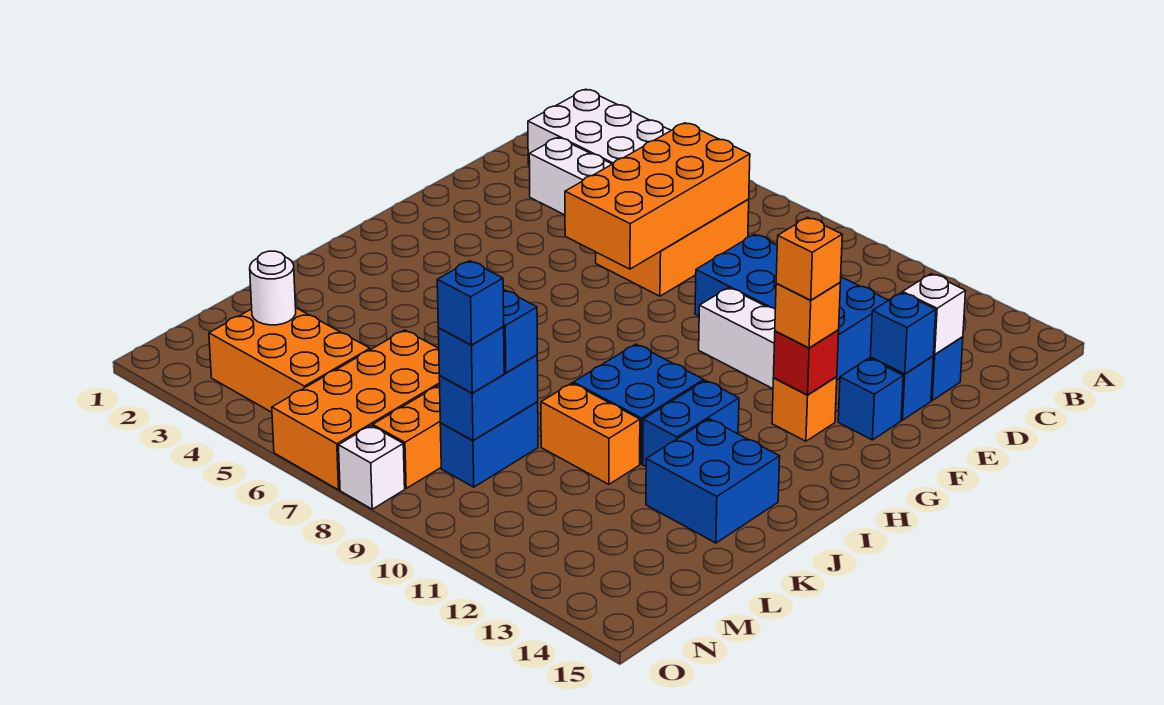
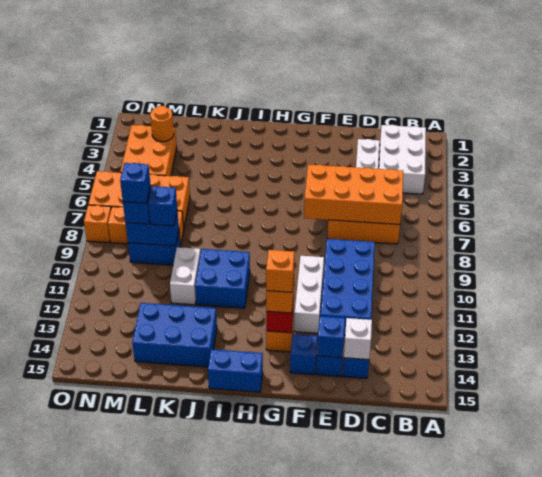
blue 1x2 brick [643,380,739,467] -> blue 1x2 brick moved to [208,349,263,392]
blue 2x2 brick [646,419,780,543] -> blue 2x3 brick [132,303,217,367]
orange 1x2 brick [541,383,640,484] -> white 1x2 brick [170,247,200,305]
white 1x1 round brick [250,251,296,325] -> orange 1x1 round brick [150,106,174,142]
white 1x1 brick [339,426,405,509] -> orange 1x1 brick [84,205,111,243]

